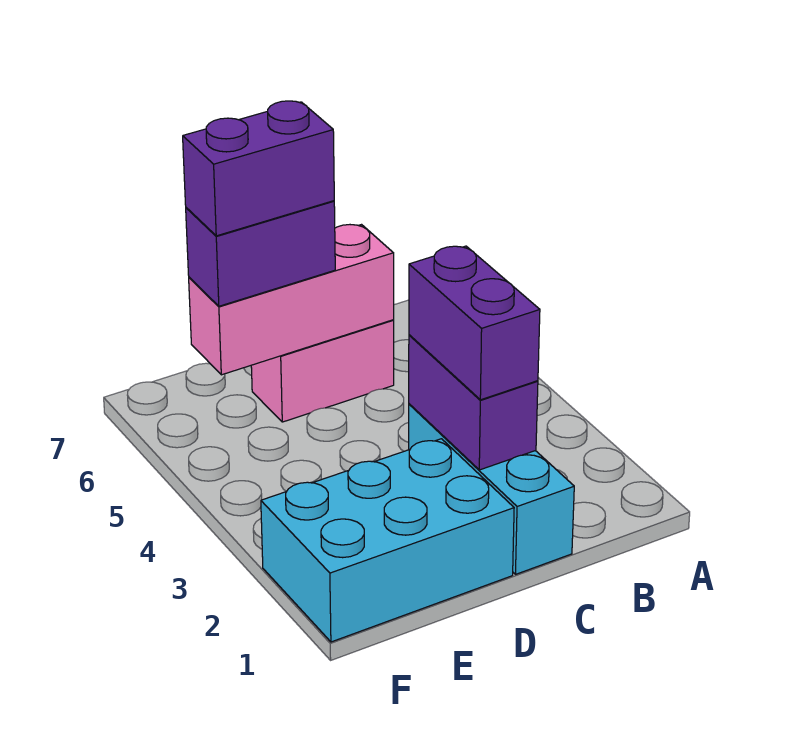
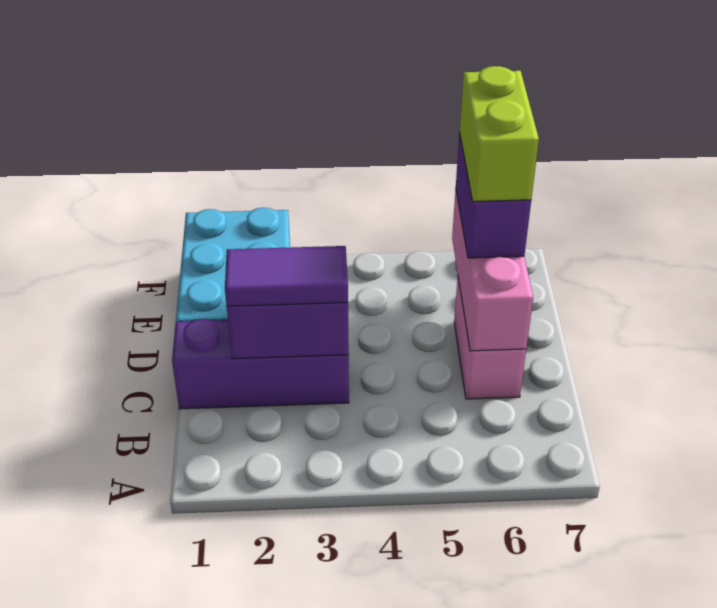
cyan 1x3 brick [409,404,574,574] -> purple 1x3 brick [172,319,349,409]
purple 1x2 brick [409,246,540,400] -> purple 1x2 tile [225,246,348,306]
purple 1x2 brick [183,101,334,236] -> lime 1x2 brick [459,66,539,202]

